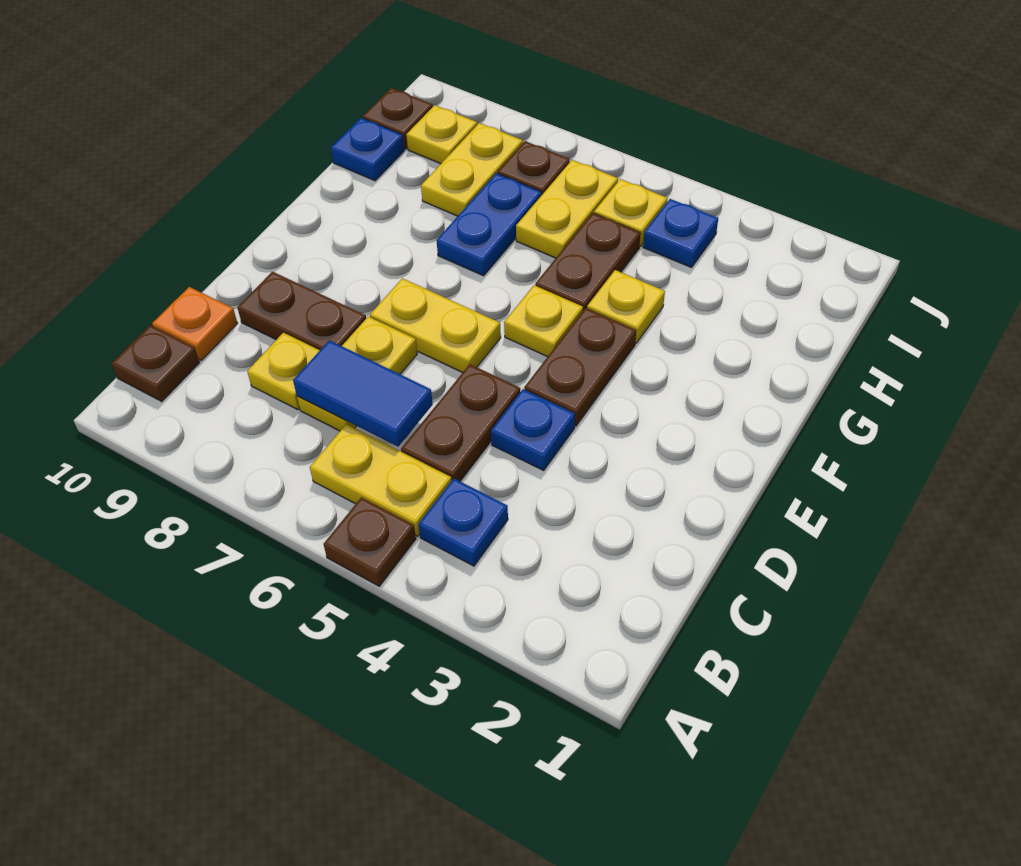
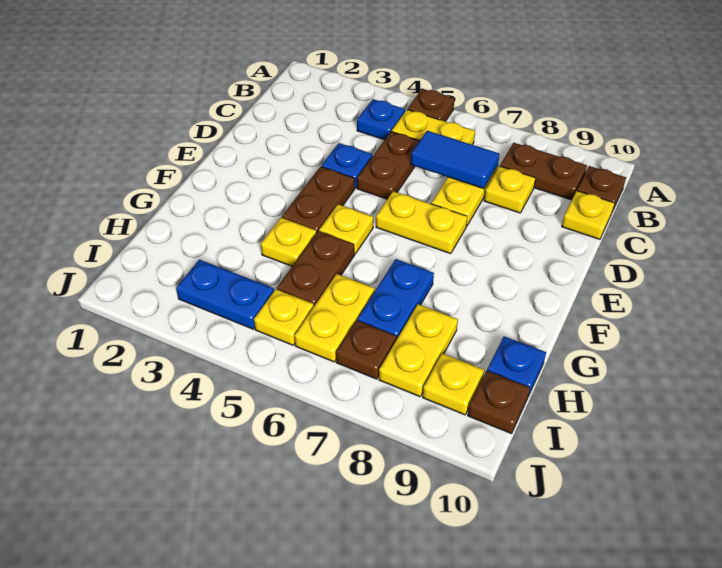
orange 1x1 plate [152,287,237,360] -> yellow 1x1 plate [562,191,614,239]
brown 1x2 plate [238,272,366,350] -> brown 1x2 plate moved to [500,143,587,200]
blue 1x1 plate [643,199,718,268] -> blue 1x2 plate [176,260,274,329]

